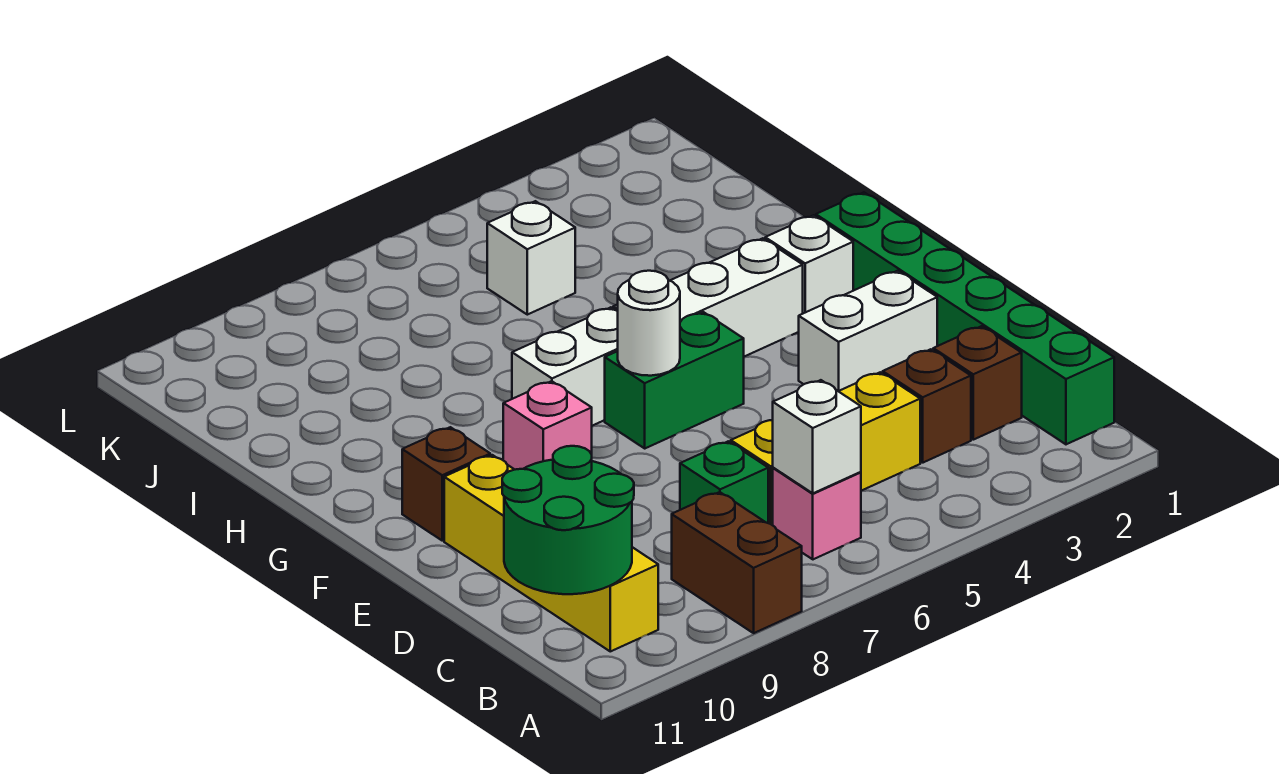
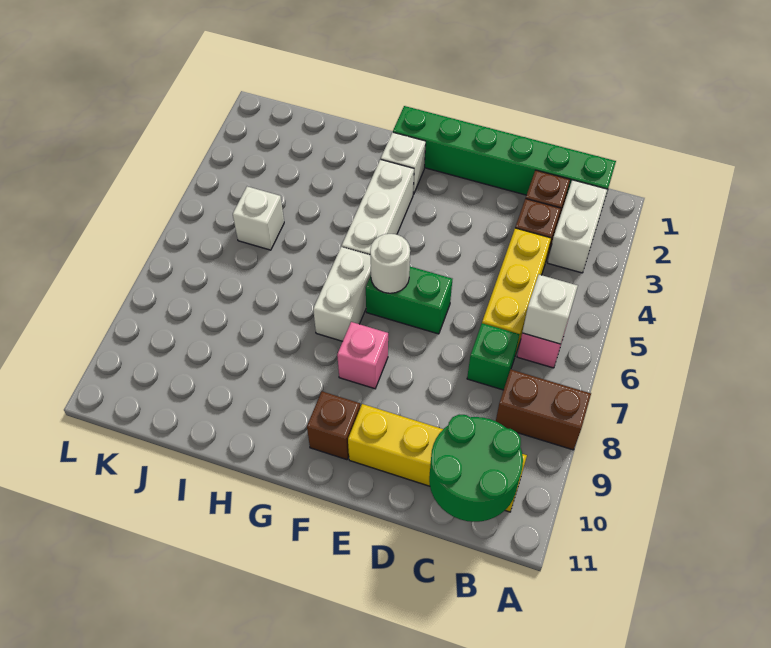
white 1x2 brick [799,271,937,391] -> white 1x2 brick moved to [548,180,607,273]
green 1x2 brick [605,312,744,448] -> green 1x2 brick turned to [366,267,452,334]

